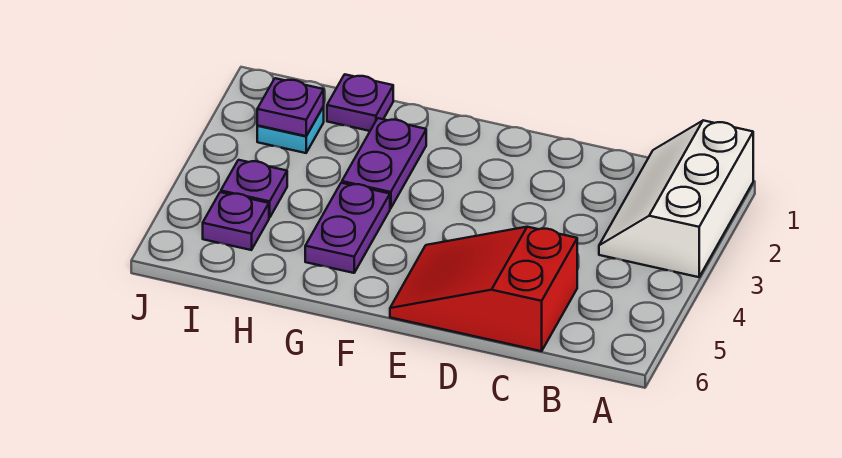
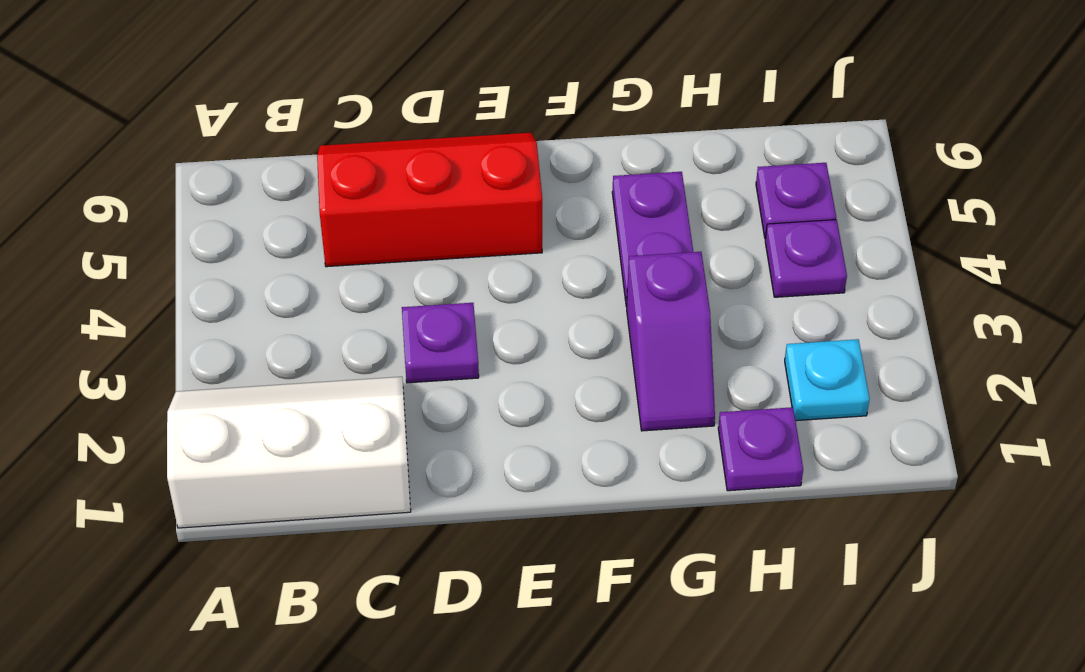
white 2x3 slope [599,120,753,277] -> white 2x3 slope turned to [167,377,411,528]
red 2x3 slope [390,227,577,351] -> red 2x3 slope turned to [317,133,542,267]
purple 1x2 plate [342,118,426,208] -> purple 1x2 slope [627,252,715,431]
purple 1x1 plate [257,78,324,136] -> purple 1x1 plate moved to [402,303,479,383]

